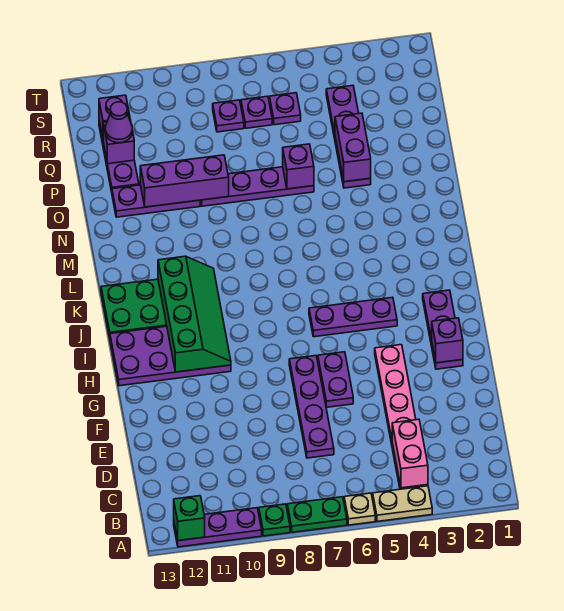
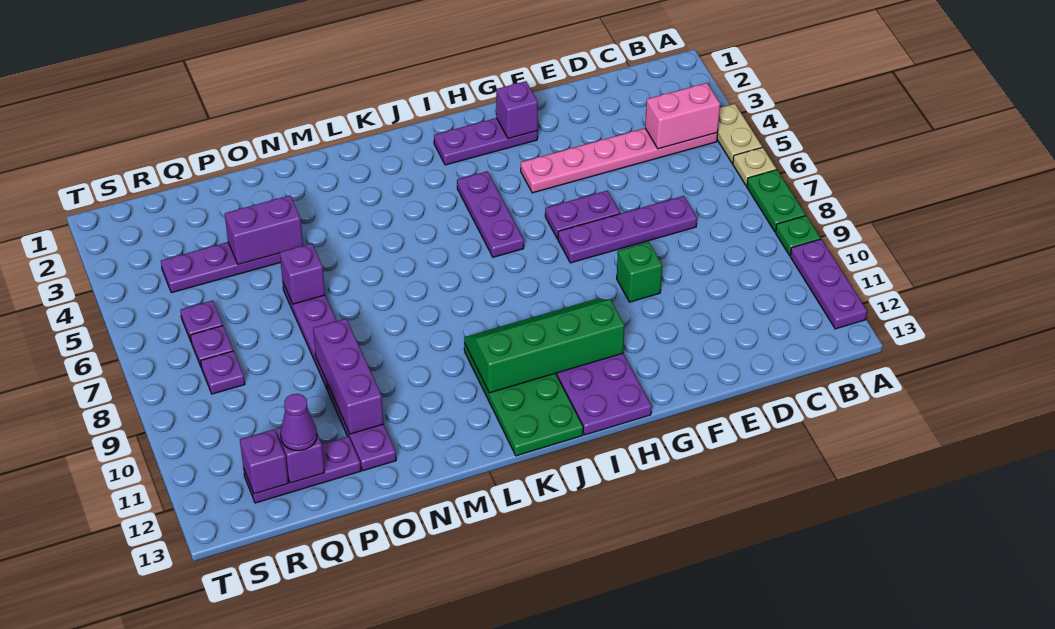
green 1x1 brick [174,496,205,541] -> green 1x1 brick moved to [617,242,662,302]

